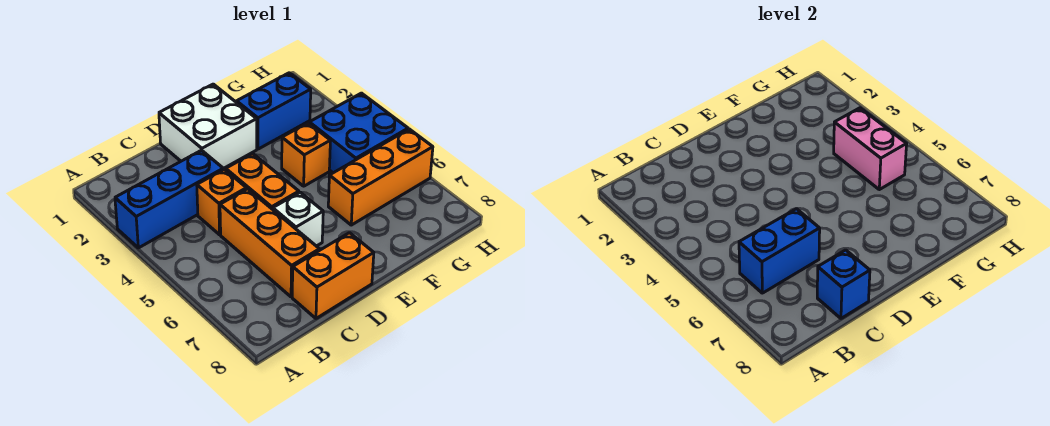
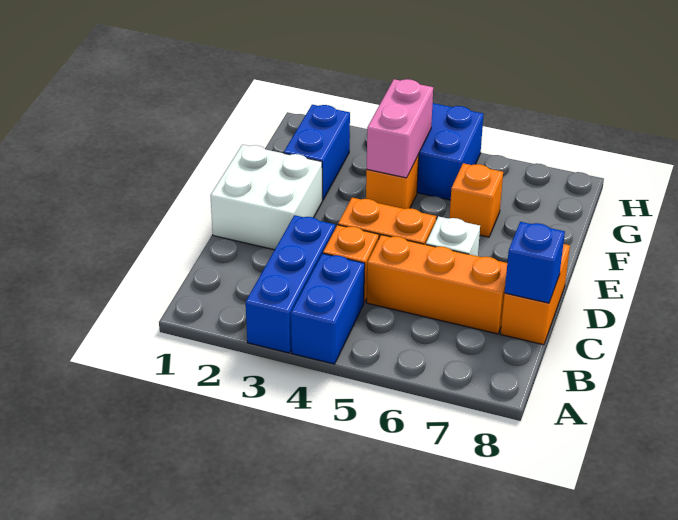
blue 1x2 brick [739,209,820,293] -> blue 1x2 brick moved to [291,254,365,364]
orange 1x3 brick [328,129,433,225] -> orange 1x1 brick [450,163,503,237]
pink 1x2 brick [834,108,907,190] -> pink 1x2 brick turned to [367,79,433,178]

